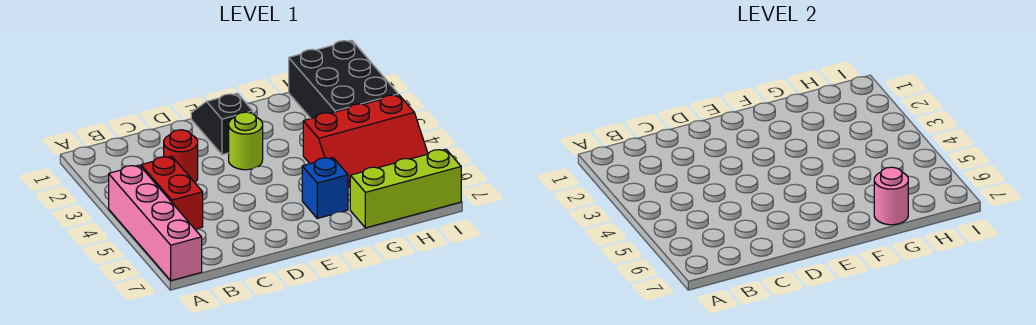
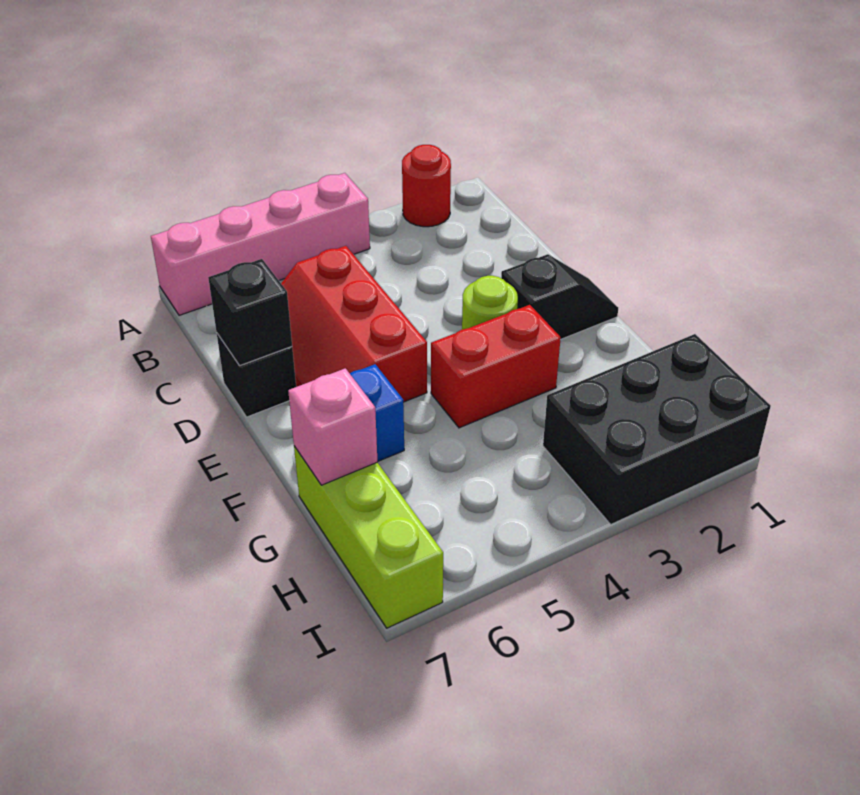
red 1x2 brick [141,156,203,229] -> red 1x2 brick moved to [431,305,561,428]
red 1x1 round brick [164,130,198,182] -> red 1x1 round brick moved to [402,145,451,227]
none -> black 1x1 brick [217,334,296,417]
none -> black 1x1 brick [208,259,292,366]
red 2x3 slope [303,95,428,188] -> red 2x3 slope moved to [281,246,427,402]
pink 1x1 round brick [874,167,908,225] -> pink 1x1 brick [288,368,377,485]

